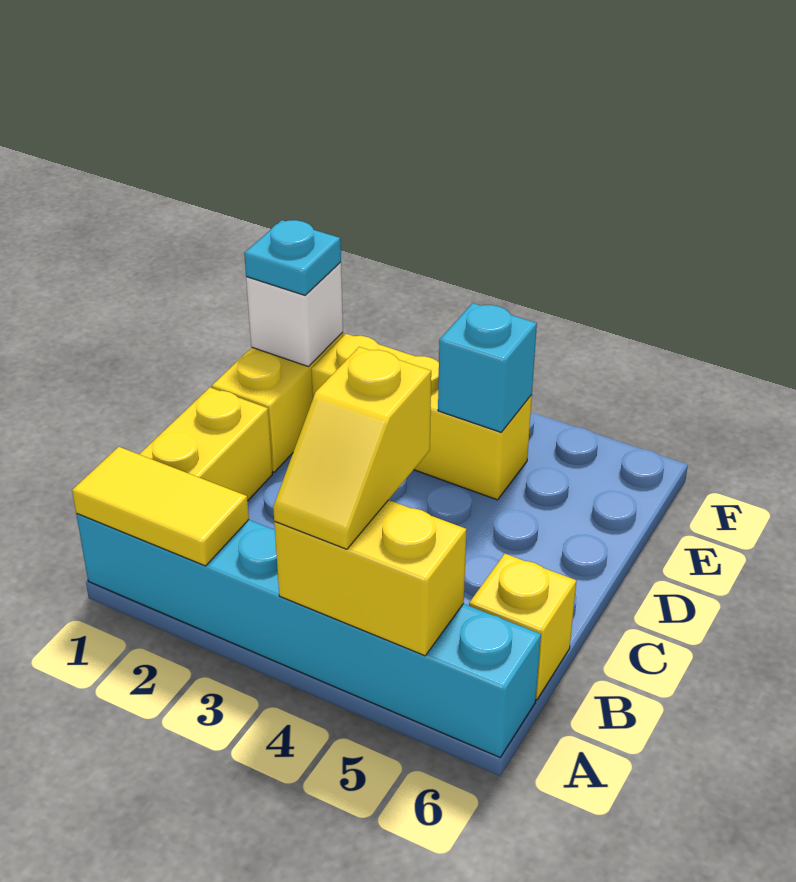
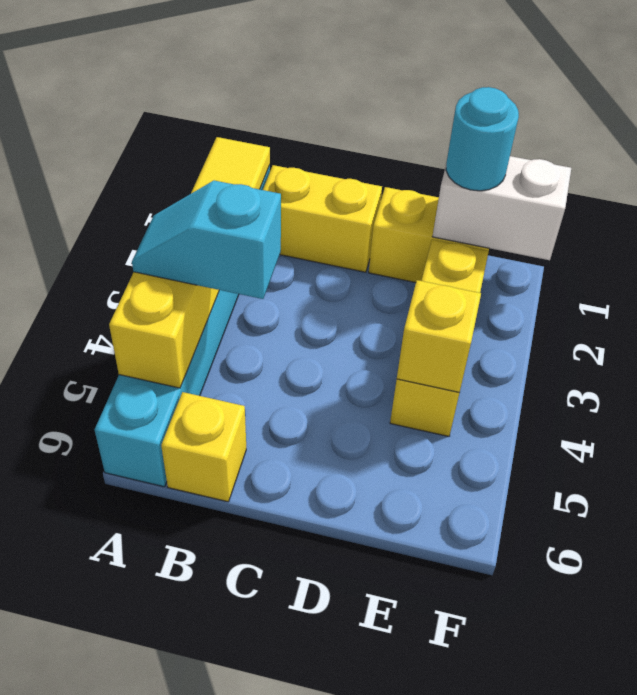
yellow 1x2 slope [273,347,431,549] -> cyan 1x2 slope [132,181,281,299]
white 1x1 brick [246,262,343,366] -> white 1x2 brick [432,156,571,260]
cyan 1x1 plate [244,220,341,295] -> cyan 1x1 round brick [446,87,519,191]
cyan 1x1 brick [438,303,537,432] -> yellow 1x1 brick [397,280,481,393]

